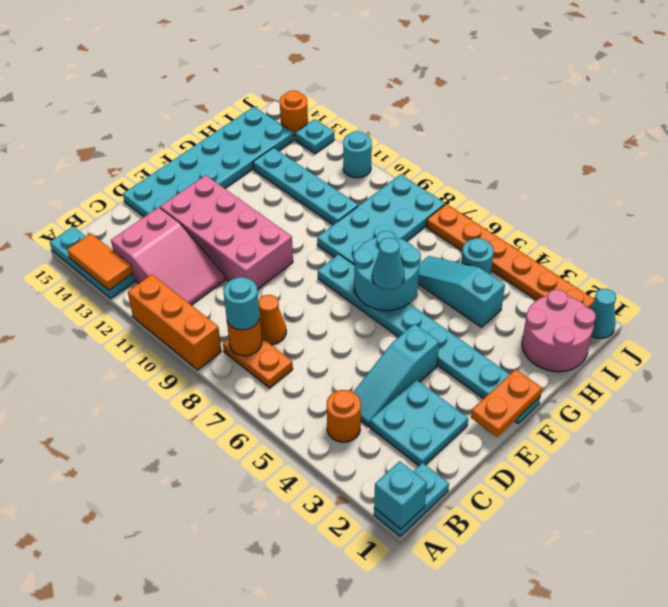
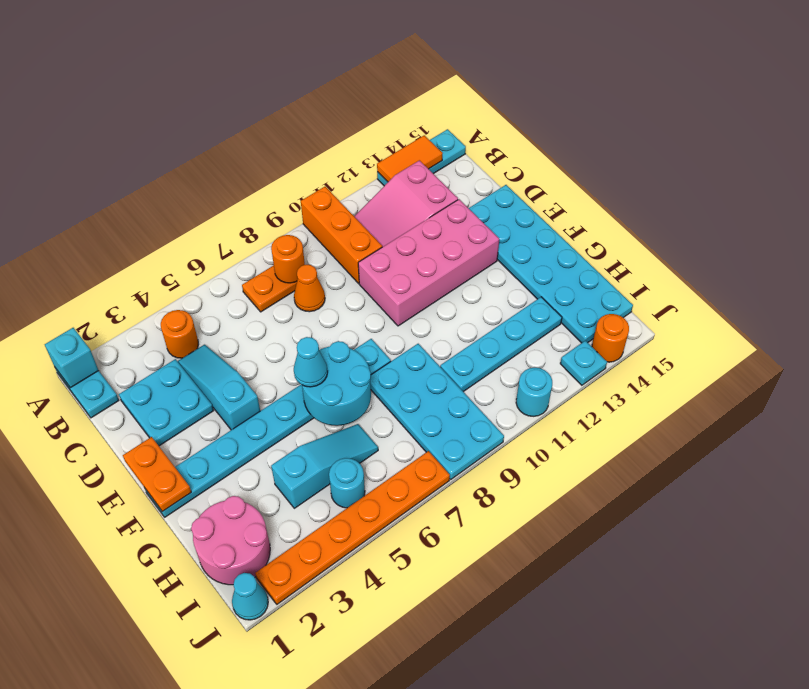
orange 1x3 brick [128,274,222,370] -> orange 1x3 brick turned to [301,187,382,283]
cyan 1x1 round brick [224,277,259,330] -> none

